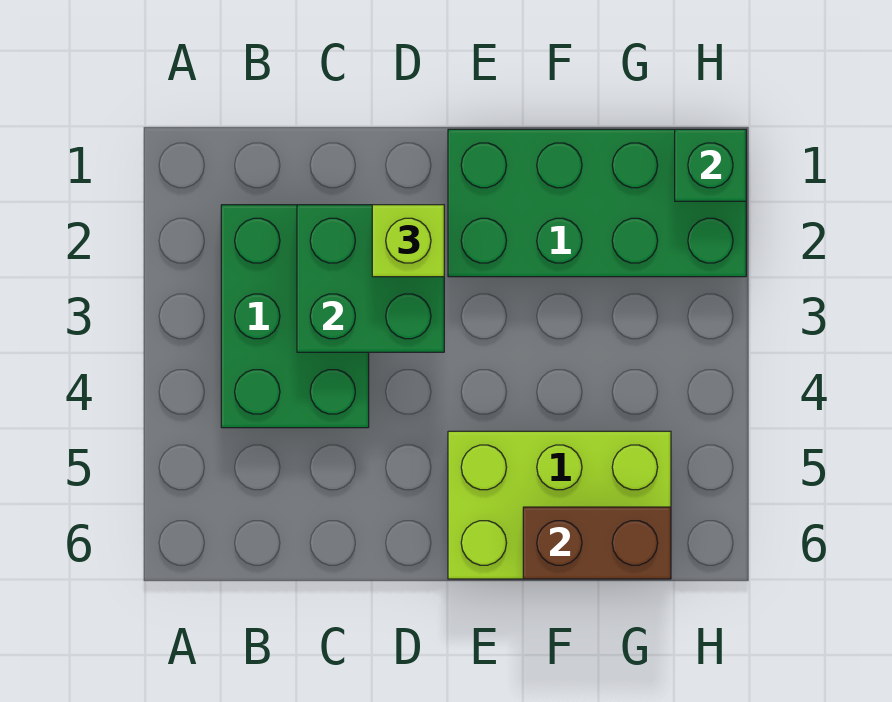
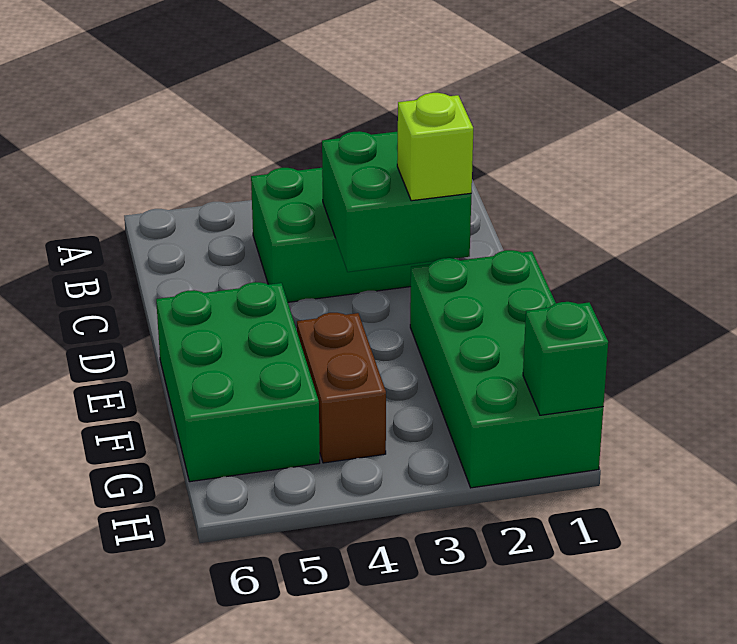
lime 2x3 brick [448,431,671,579] -> green 2x3 brick [156,282,320,482]
brown 1x2 brick [523,507,671,579] -> brown 1x2 brick moved to [297,313,386,463]

